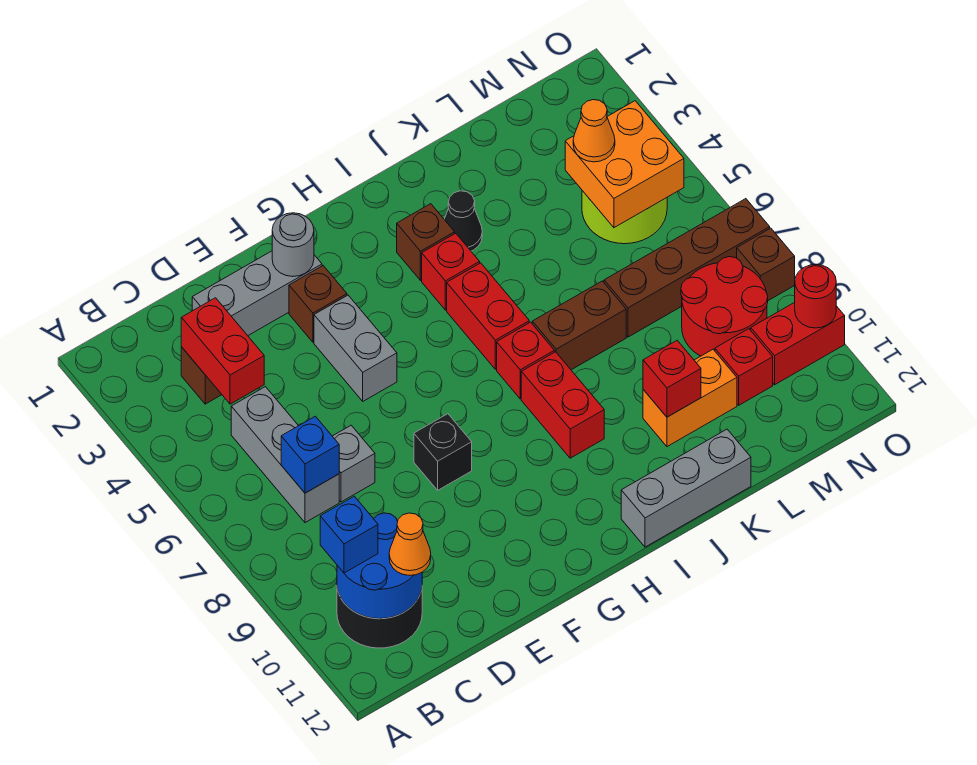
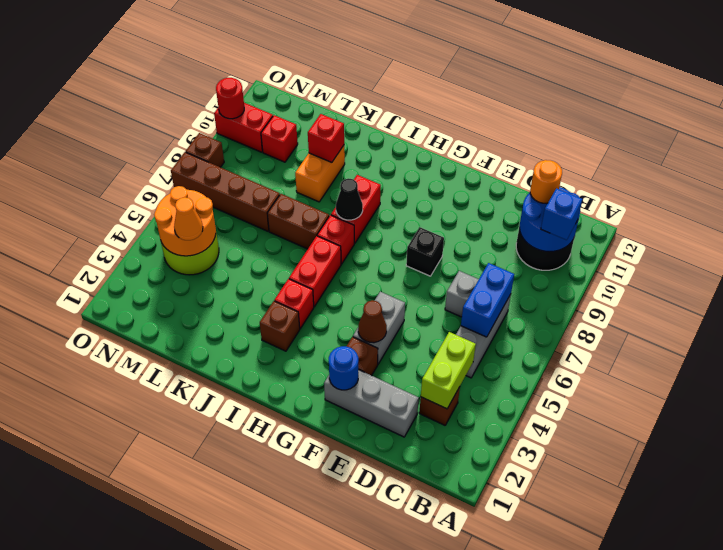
red 1x2 brick [181,298,264,404] -> lime 1x2 brick [421,332,476,409]
blue 1x1 brick [281,416,339,493] -> blue 1x2 brick [461,263,514,337]
orange 1x1 cone [389,513,431,576] -> orange 1x1 round brick [530,160,562,203]
grey 1x1 round brick [272,213,314,277] -> blue 1x1 round brick [329,346,358,390]
none -> brown 1x1 cone [358,300,387,343]
grey 1x3 brick [621,429,751,547] -> none
black 1x1 cone [444,191,482,251] -> black 1x1 cone moved to [336,178,363,220]
orange 1x2 brick [643,350,737,447] -> orange 1x2 brick turned to [295,146,345,202]
orange 2x2 brick [565,101,684,228] -> orange 2x2 round brick [154,186,216,256]
red 2x2 round brick [681,257,768,356] -> none

